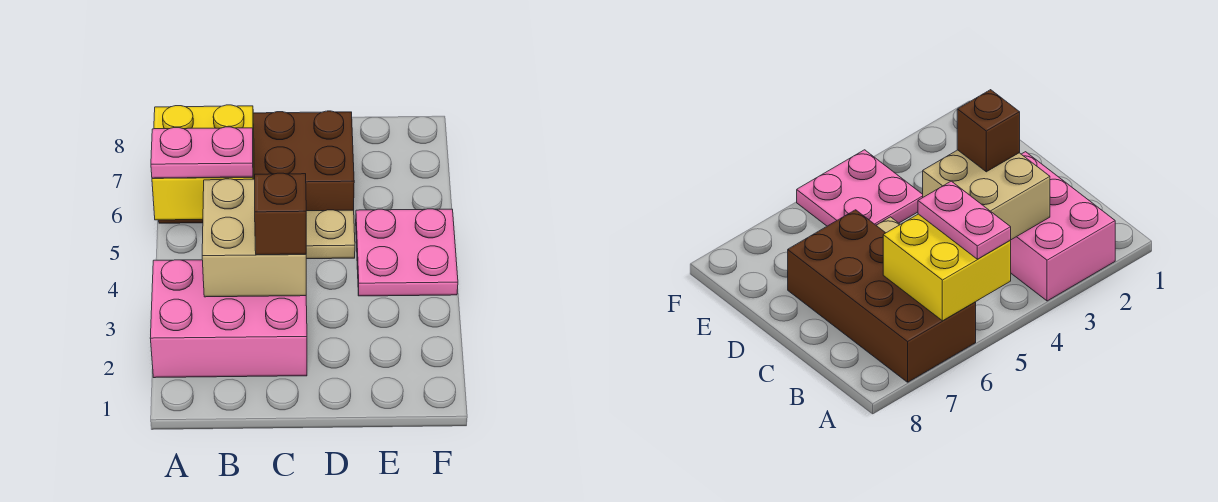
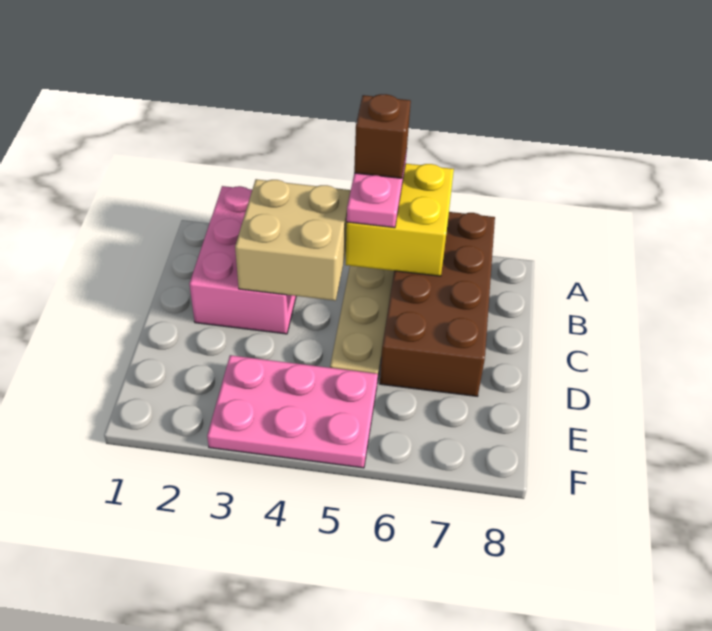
brown 1x1 brick [255,173,306,255] -> brown 1x1 brick moved to [354,94,411,178]
pink 2x2 plate [356,209,458,296] -> pink 2x3 plate [207,355,378,468]

